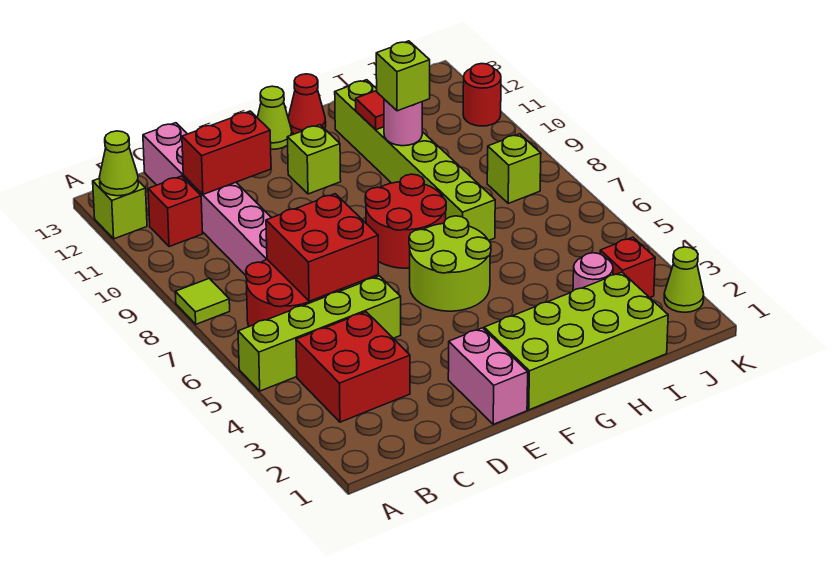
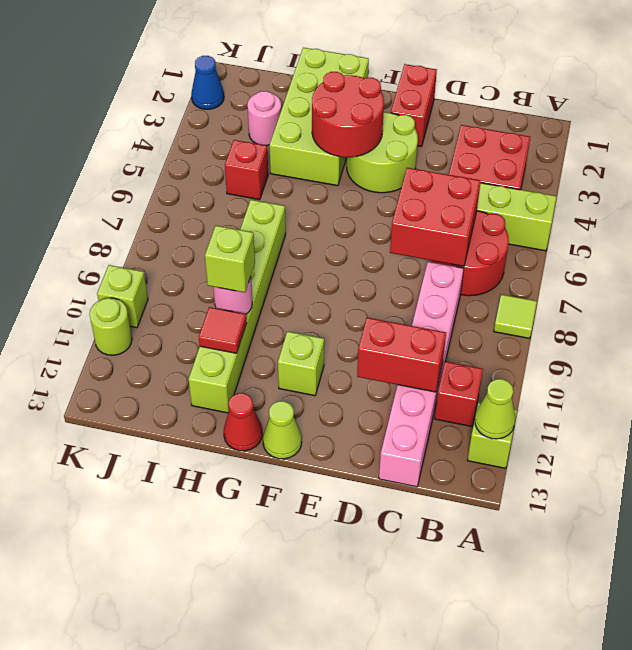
pink 1x2 brick [448,328,528,424] -> red 1x2 brick [391,64,437,147]
lime 2x4 brick [484,272,668,410] -> lime 2x4 brick turned to [269,48,369,186]
lime 2x2 round brick [409,216,491,311] -> lime 2x2 round brick moved to [347,112,418,193]
red 2x2 round brick [365,174,446,268] -> red 2x2 round brick moved to [312,72,384,157]
red 1x1 brick [600,237,655,298] -> red 1x1 brick moved to [225,140,268,200]
lime 1x1 brick [487,134,541,203] -> lime 1x1 brick moved to [97,265,148,328]
lime 1x1 cone [664,247,704,312] -> blue 1x1 cone [191,56,224,109]
red 1x1 round brick [463,64,501,126] -> lime 1x1 round brick [90,298,132,355]

